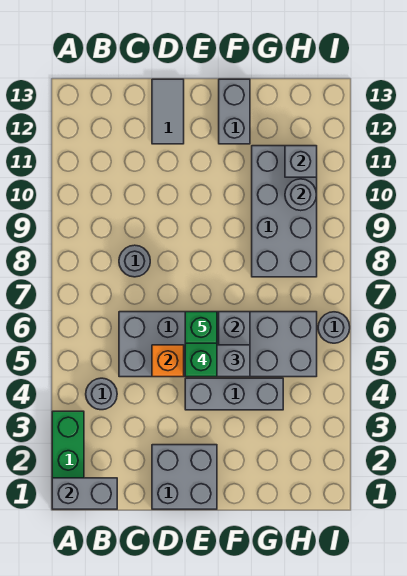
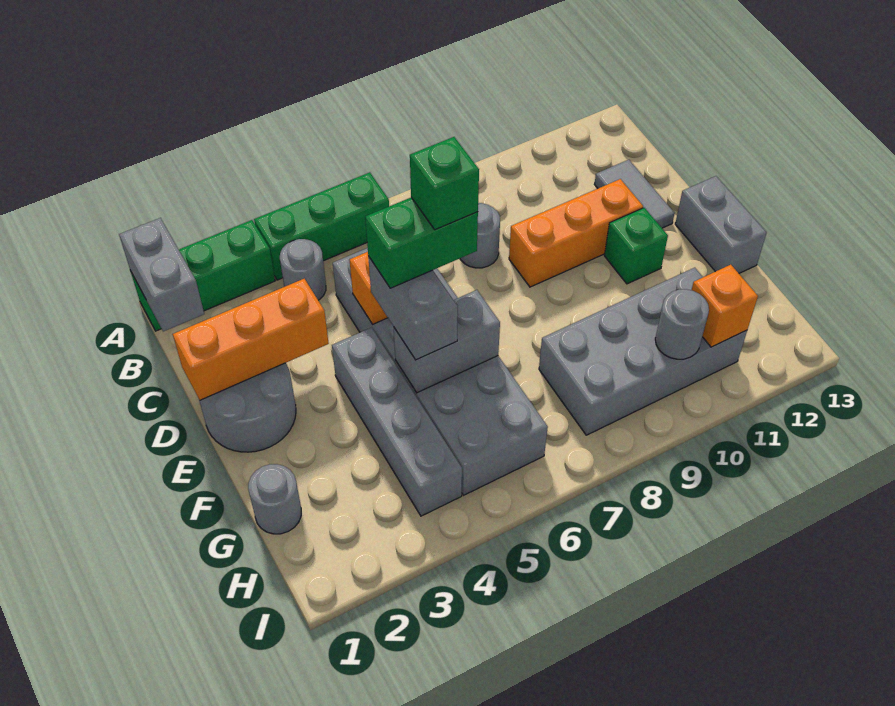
none -> green 1x3 brick [254,172,389,280]
grey 2x2 brick [152,445,217,509] -> grey 2x2 round brick [199,363,296,452]
none -> orange 1x3 brick [173,279,329,400]
none -> orange 1x3 brick [509,179,643,287]
grey 1x2 tile [152,79,184,144] -> grey 1x2 tile turned to [594,160,675,228]
grey 1x3 brick [185,378,283,410] -> grey 1x4 brick [332,328,462,516]
none -> green 1x1 brick [604,208,668,284]
grey 1x2 brick [219,79,250,144] -> grey 1x2 brick turned to [675,176,767,273]
grey 1x1 brick [285,146,317,177] -> orange 1x1 brick [692,265,758,347]
grey 1x1 round brick [318,312,350,343] -> grey 1x1 round brick moved to [248,464,301,534]

